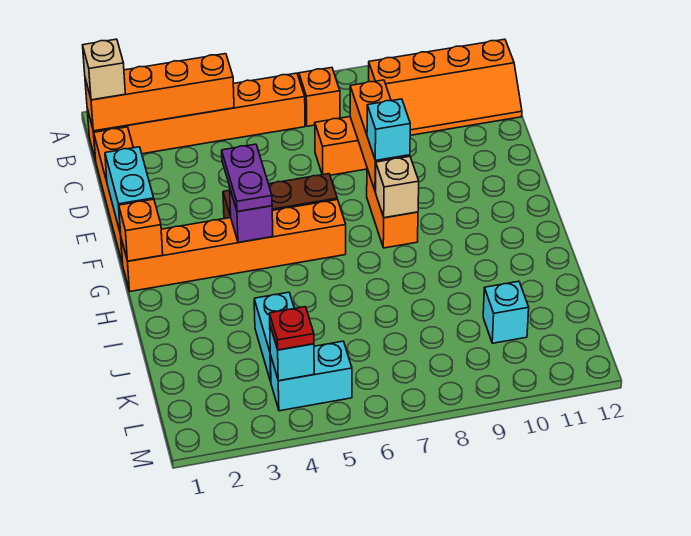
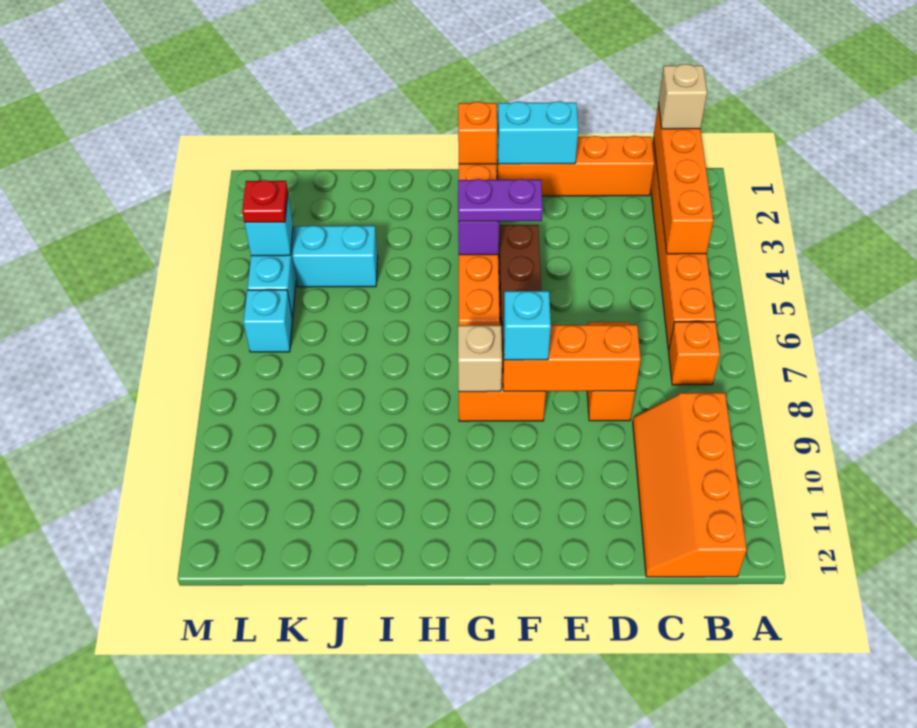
cyan 1x1 brick [483,281,529,343] -> cyan 1x1 brick moved to [243,290,293,352]

